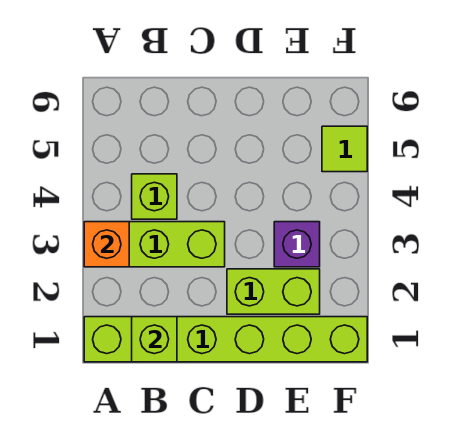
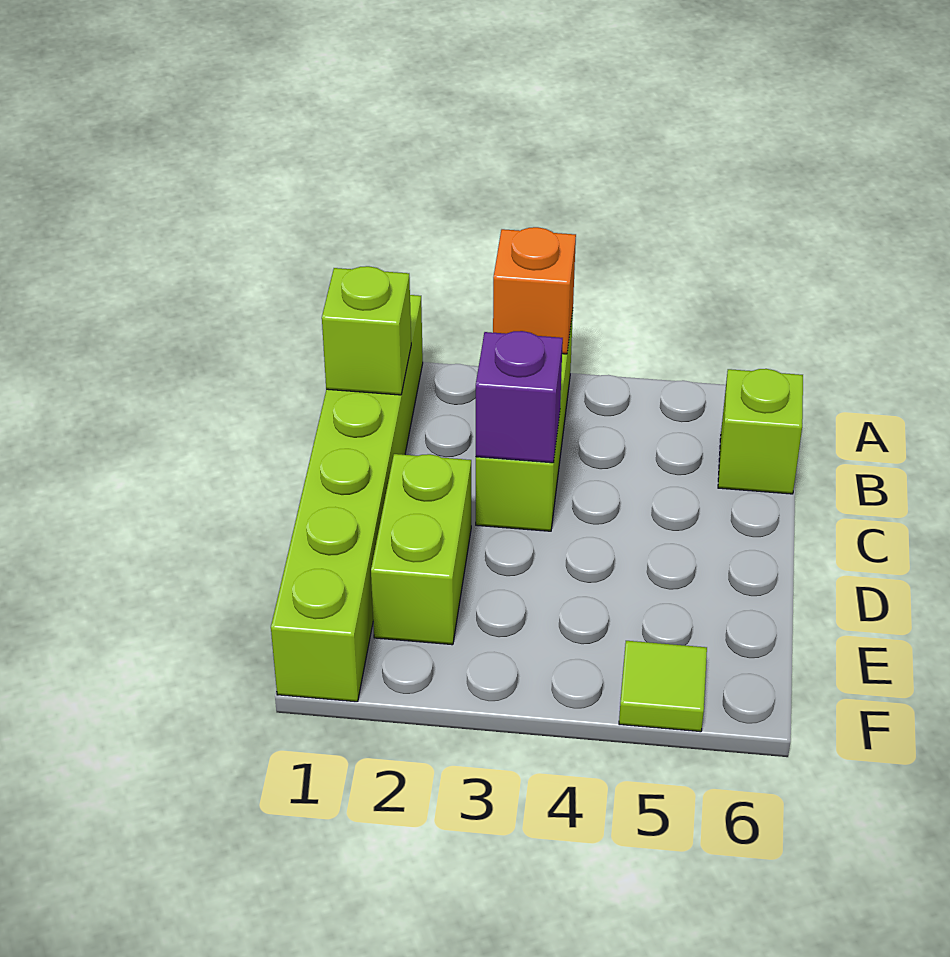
lime 1x1 brick [132,174,177,219] -> lime 1x1 brick moved to [718,369,803,494]
purple 1x1 brick [274,222,320,267] -> purple 1x1 brick moved to [476,331,563,463]

